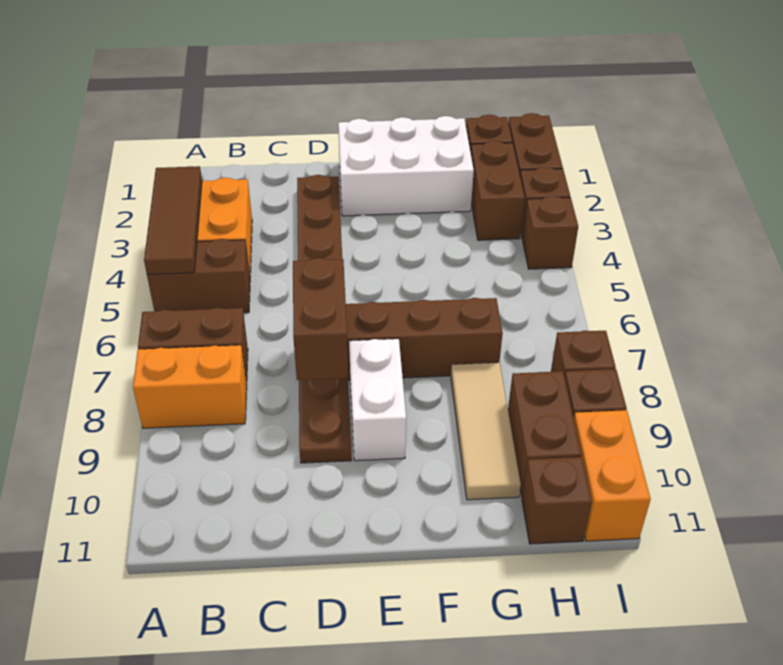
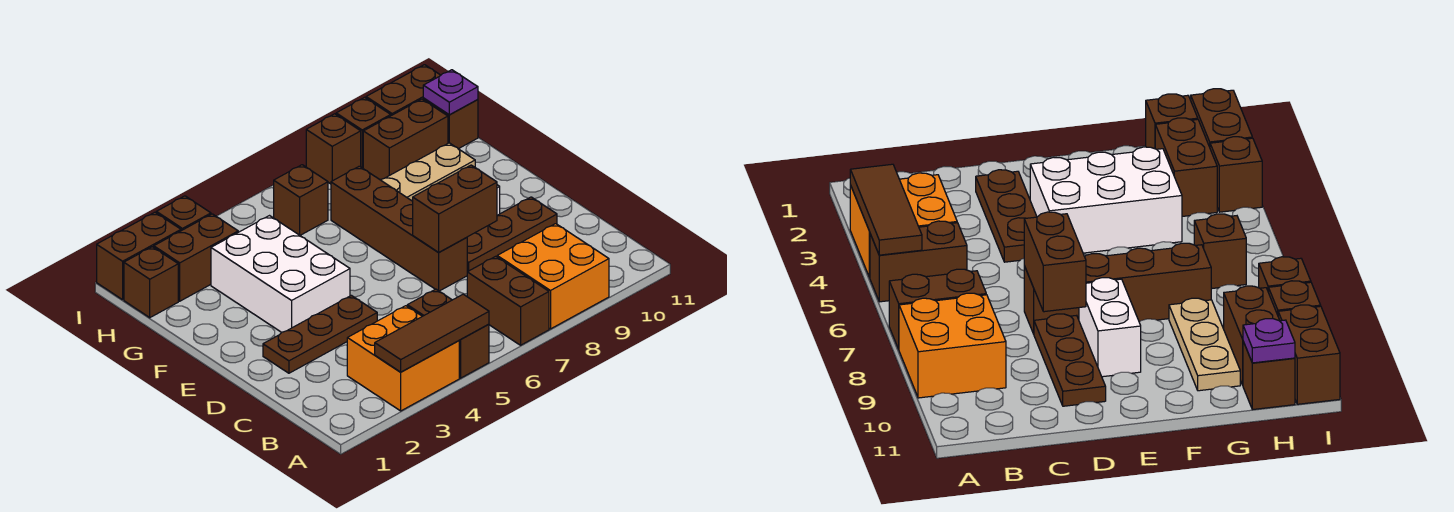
orange 1x2 brick [133,345,247,428] -> orange 2x2 brick [497,224,609,329]
brown 1x2 plate [299,378,352,463] -> brown 1x3 plate [467,197,557,272]
white 2x3 brick [338,116,474,216] -> white 2x3 brick moved to [211,216,350,332]
tan 1x3 tile [451,363,521,500] -> tan 1x3 plate [381,143,475,201]
none -> purple 1x1 plate [423,70,478,115]
brown 1x1 brick [522,196,578,269] -> brown 1x1 brick moved to [274,165,328,235]
orange 1x2 brick [574,410,651,541] -> brown 1x2 brick [366,65,441,116]

